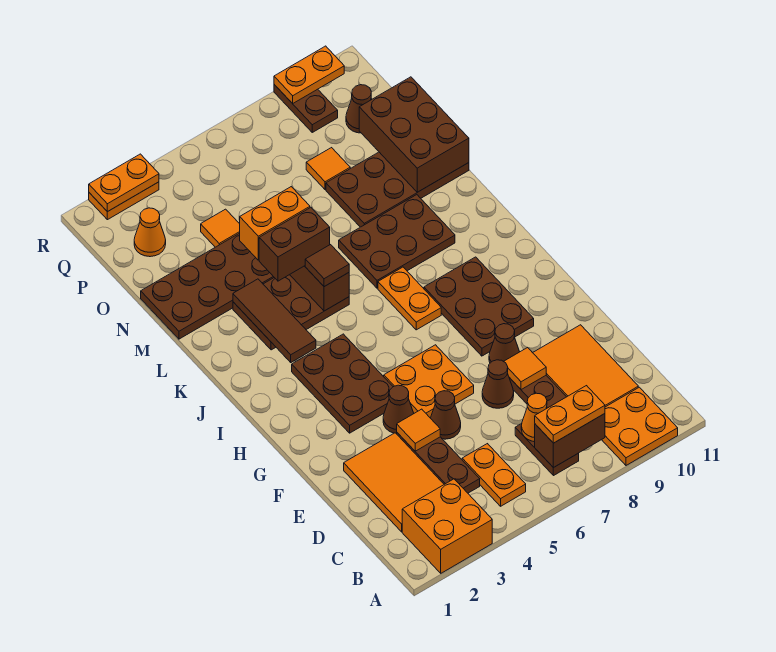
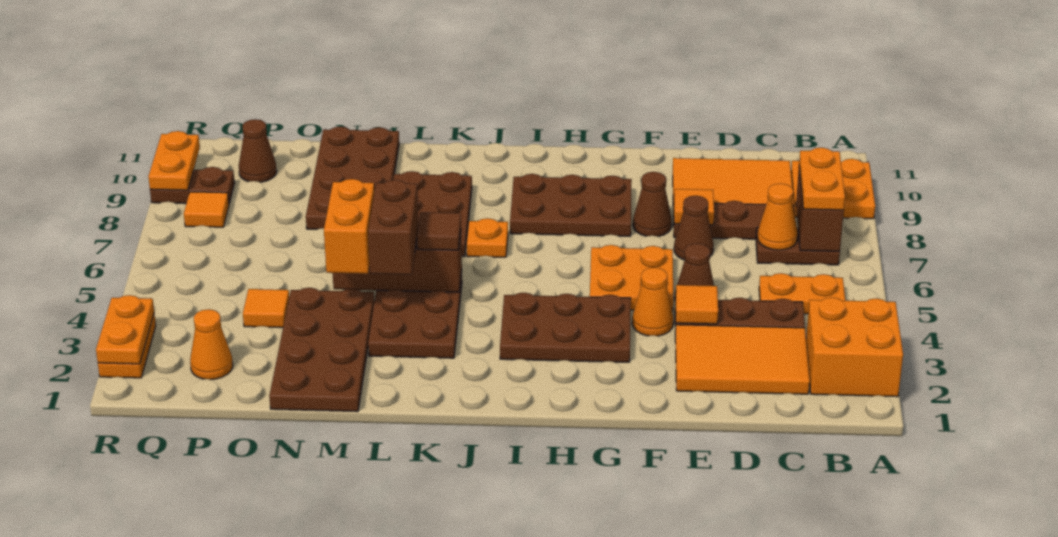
brown 1x1 cone [383,385,414,434] -> orange 1x1 cone [632,268,673,336]
orange 1x2 plate [378,267,441,330] -> orange 1x1 plate [467,218,508,257]
brown 1x3 tile [233,279,316,362] -> none
brown 2x3 brick [359,77,469,192] -> none
orange 1x1 tile [306,148,350,190] -> orange 1x1 tile moved to [184,192,229,227]

